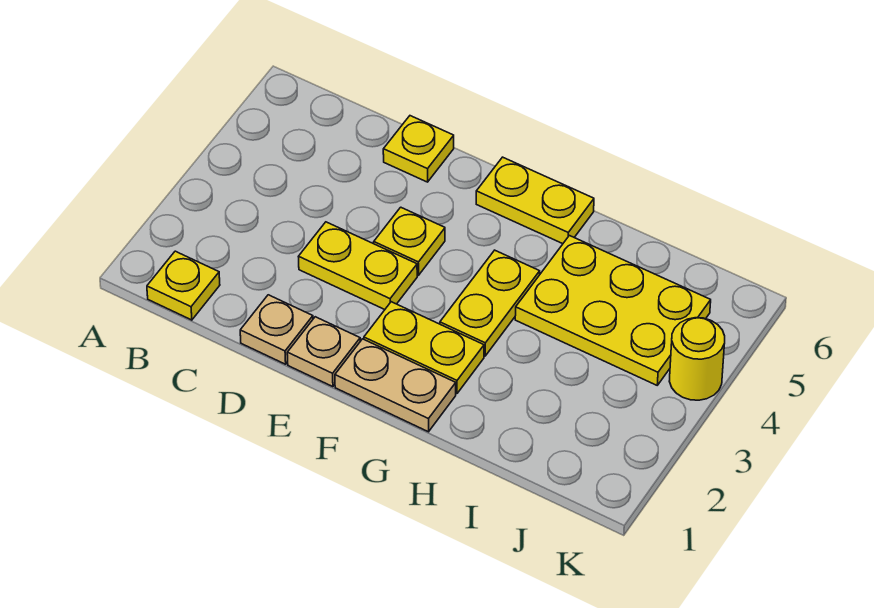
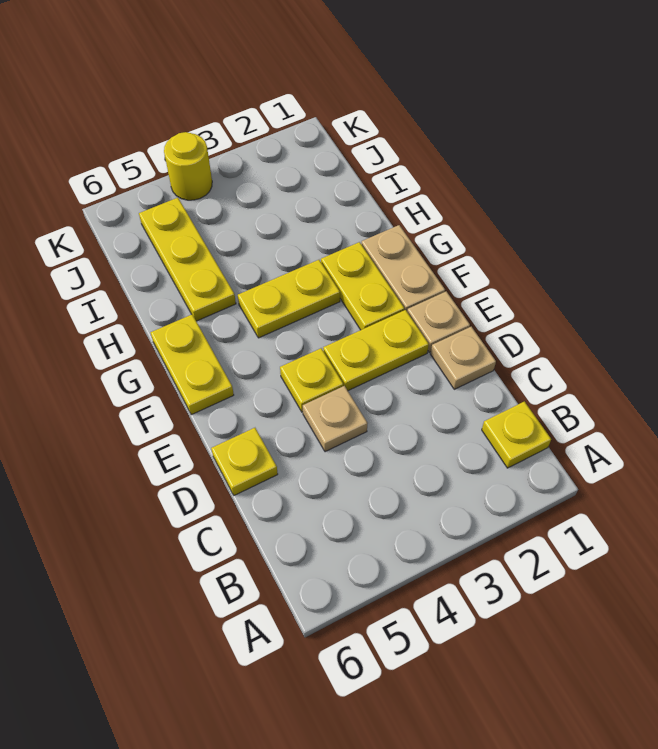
yellow 1x2 plate [298,222,417,310] -> yellow 1x2 plate turned to [323,310,429,391]
none -> tan 1x1 plate [303,386,368,452]
yellow 2x3 plate [515,236,711,385] -> yellow 1x3 plate [139,198,236,321]

